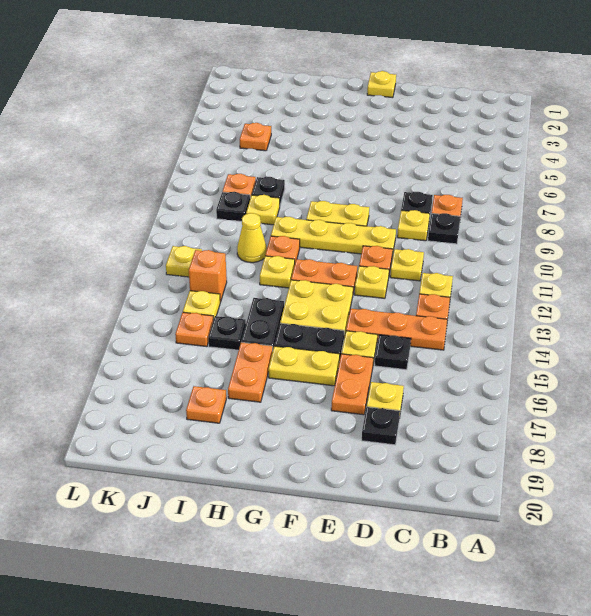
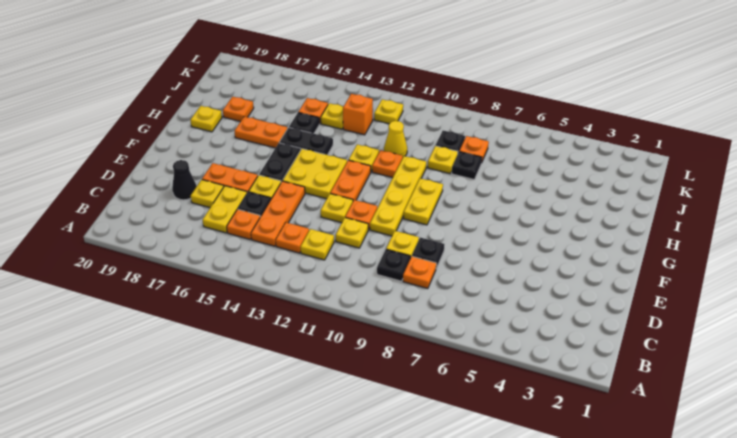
black 1x1 plate [362,407,400,445] -> black 1x1 cone [172,160,197,200]
yellow 1x1 plate [367,71,396,98] -> yellow 1x1 plate moved to [190,106,222,132]
yellow 1x2 plate [268,346,340,386] -> yellow 1x2 plate moved to [203,186,247,233]
orange 1x1 plate [240,123,271,151] -> orange 1x1 plate moved to [227,209,260,239]

